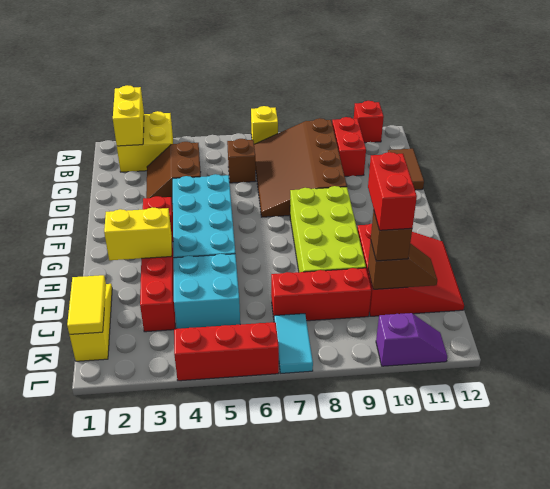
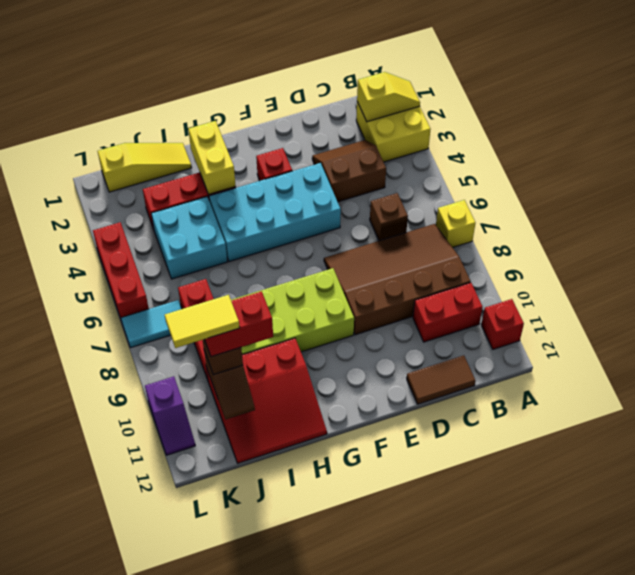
yellow 1x2 brick [113,85,144,146] -> yellow 1x2 slope [357,72,420,122]
yellow 1x2 tile [67,275,106,334] -> yellow 1x2 tile moved to [165,295,240,348]

